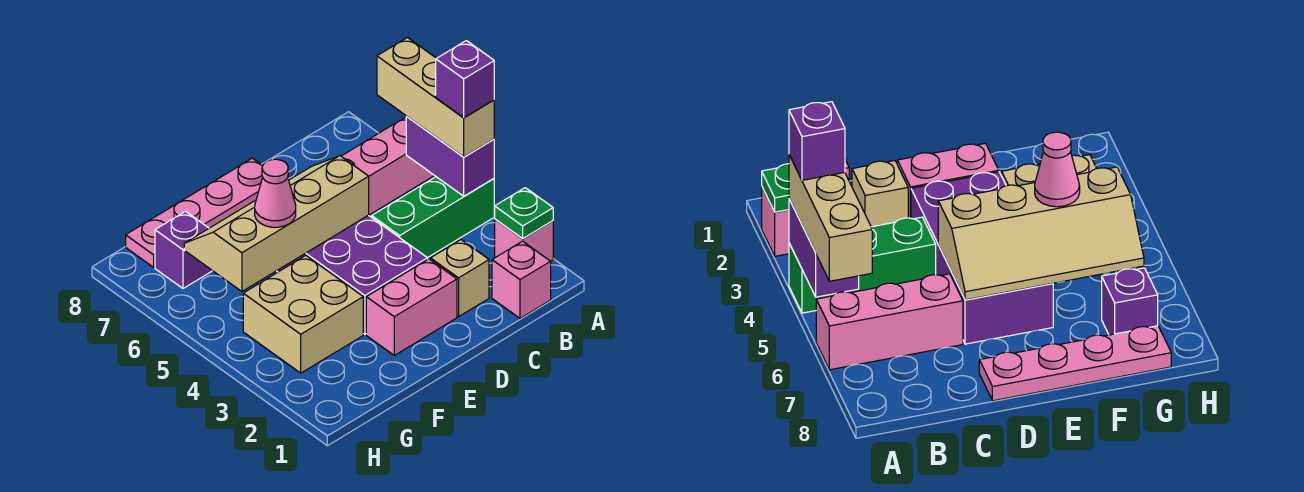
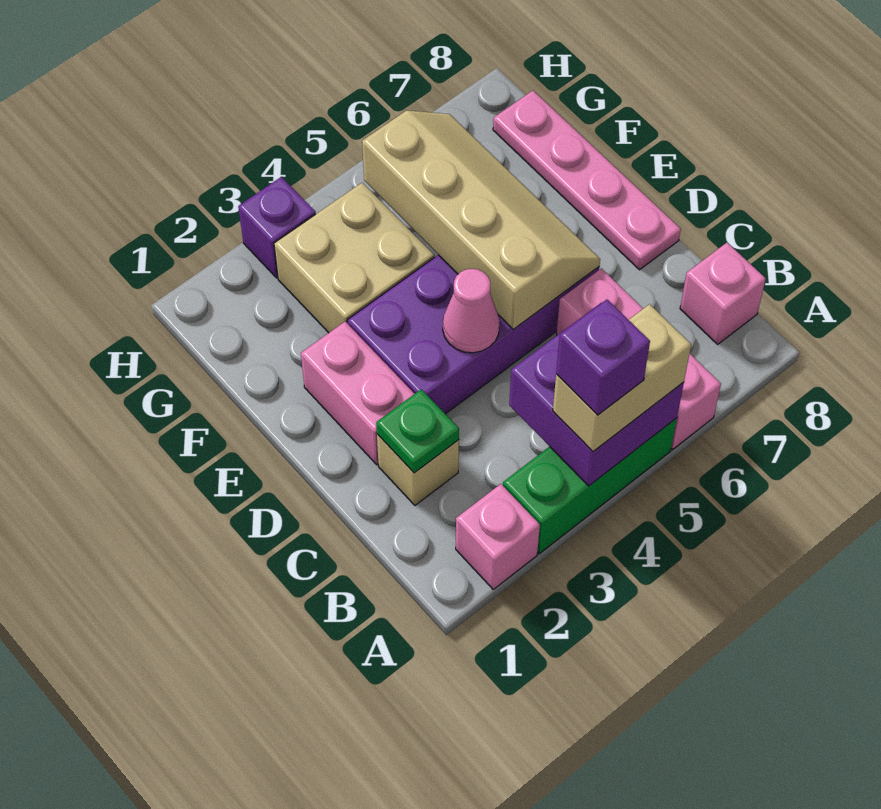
green 1x1 plate [494,188,553,239] -> green 1x1 plate moved to [376,389,459,473]
green 1x3 brick [372,177,494,258] -> green 1x3 brick turned to [503,418,677,554]
purple 1x2 brick [406,116,494,196] -> purple 2x2 brick [509,302,684,486]
tan 1x3 brick [377,38,494,157] -> tan 1x2 brick [553,304,691,452]
pink 1x1 brick [492,241,551,318] -> pink 1x1 brick moved to [680,243,766,344]
pink 1x1 cone [255,159,296,227] -> pink 1x1 cone moved to [443,269,500,353]
purple 1x1 brick [155,211,212,288] -> purple 1x1 brick moved to [238,177,316,278]

